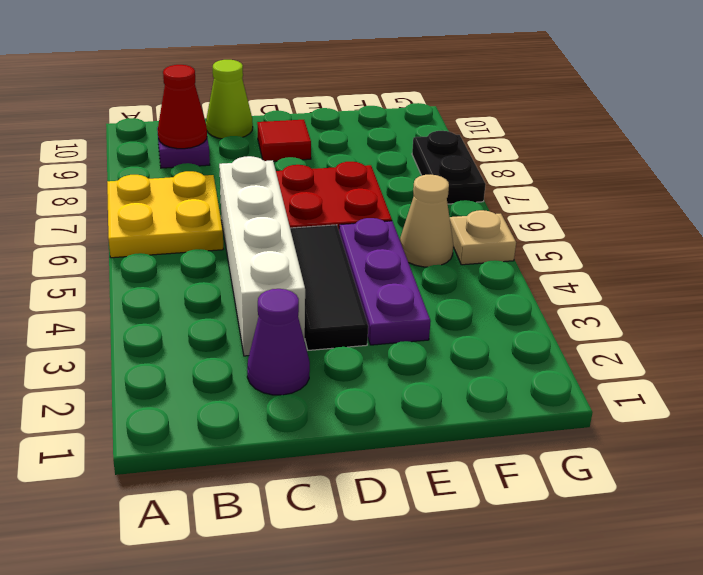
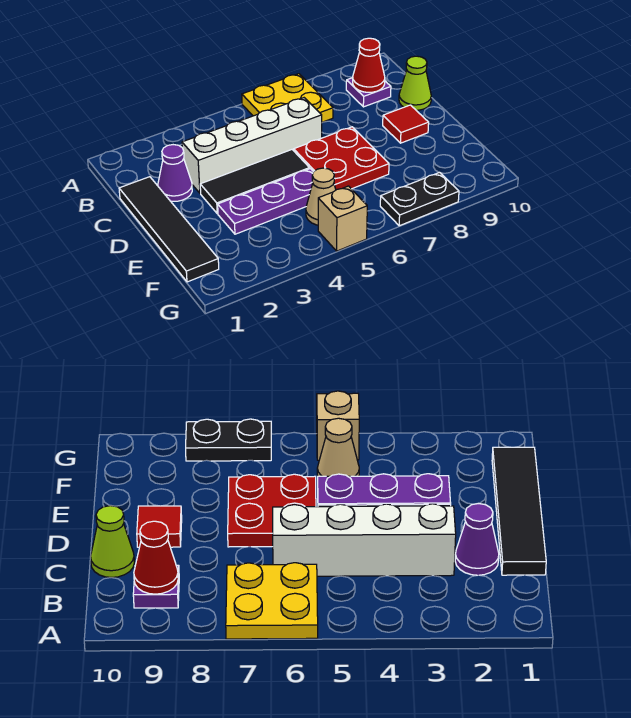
none -> black 1x4 tile [119,177,219,282]
tan 1x1 plate [450,210,516,265] -> tan 1x1 brick [318,186,367,251]

